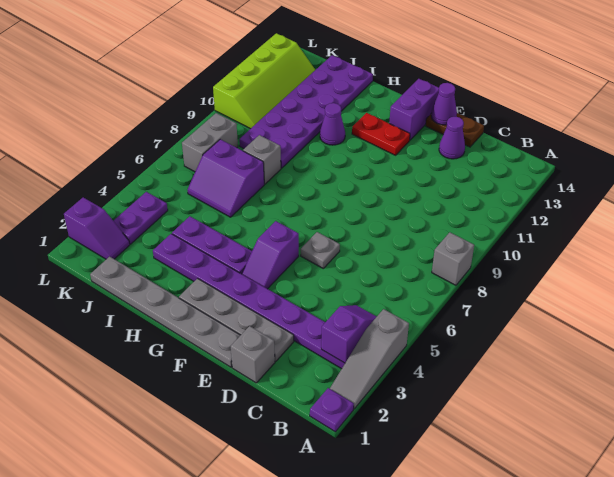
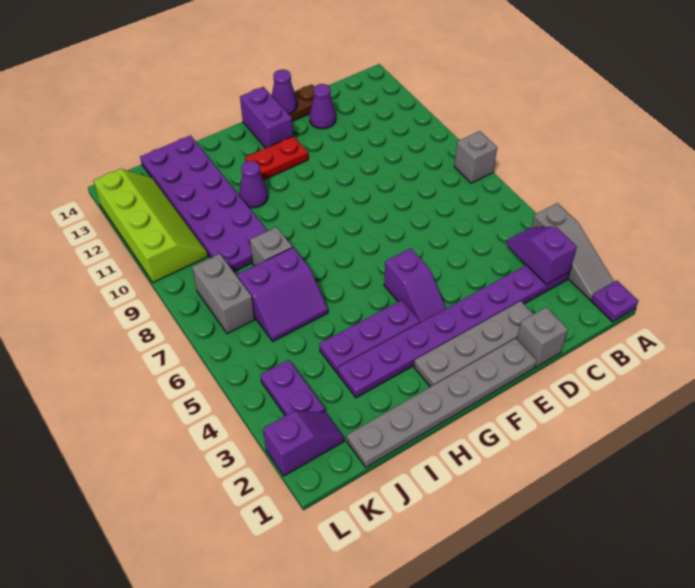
grey 1x1 plate [301,232,340,268] -> none

